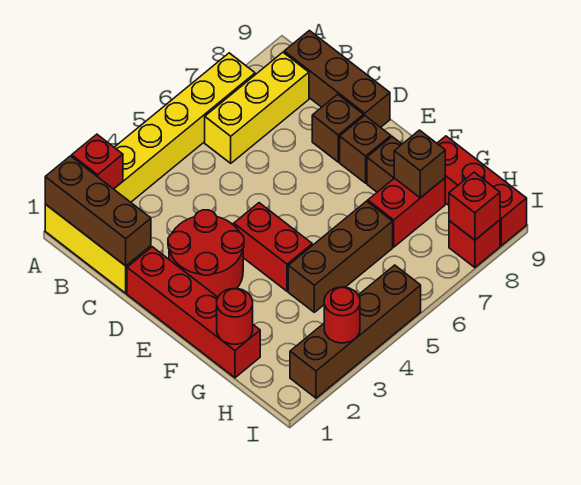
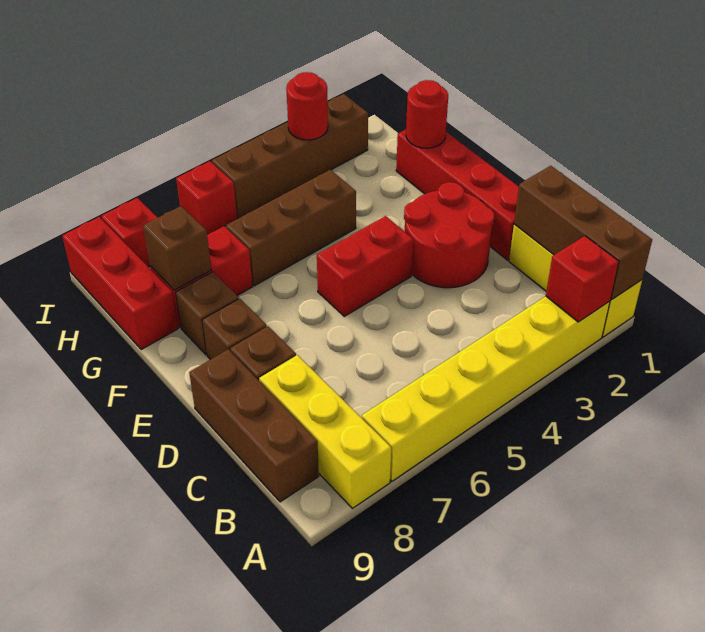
yellow 1x3 brick [205,52,309,163] -> yellow 1x3 brick turned to [259,355,391,508]
red 1x2 brick [234,203,312,291] -> red 1x2 brick turned to [317,216,413,316]
red 1x1 brick [449,172,500,240] -> red 1x1 brick moved to [176,161,237,235]

